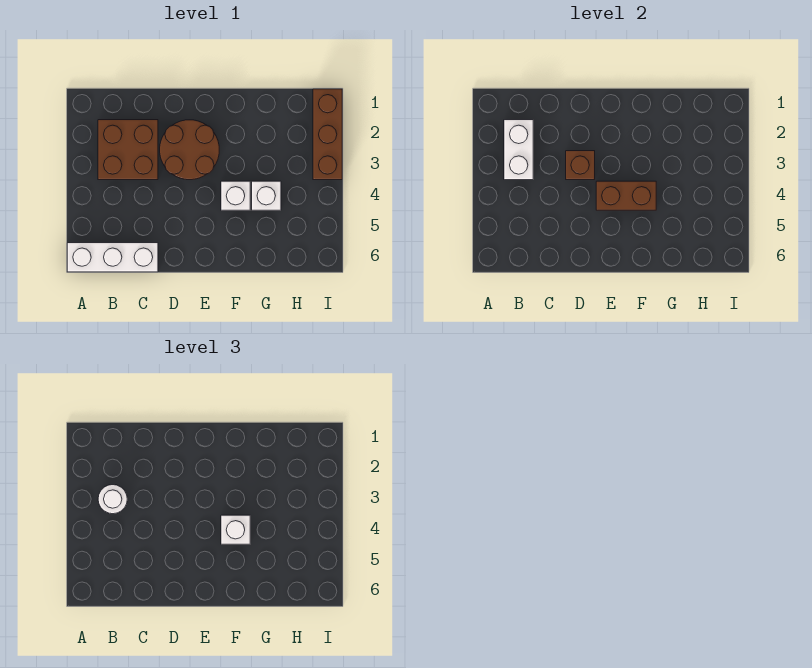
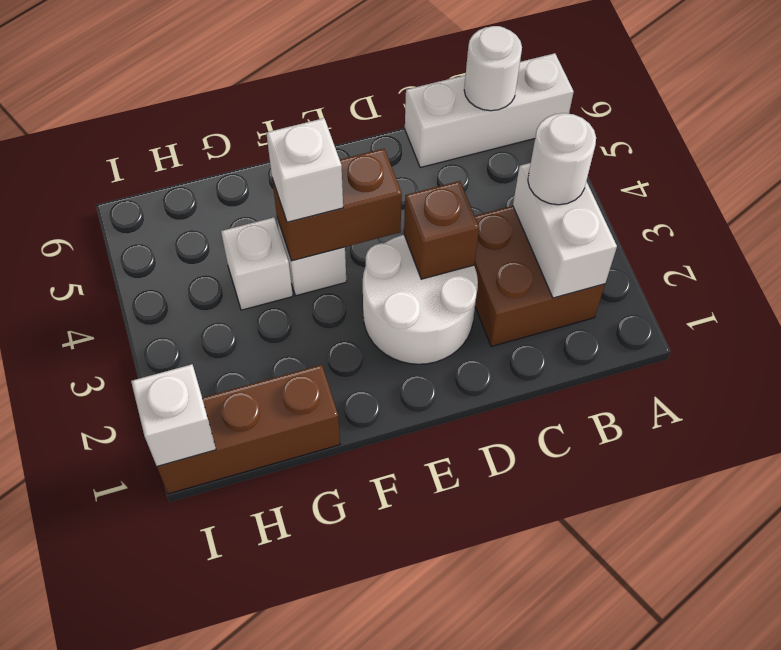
none -> white 1x1 round brick [464,26,522,111]
brown 2x2 round brick [160,120,219,180] -> white 2x2 round brick [363,235,478,364]
brown 1x3 brick [313,89,342,180] -> brown 1x3 brick turned to [157,365,340,494]
none -> white 1x1 brick [131,364,216,466]

